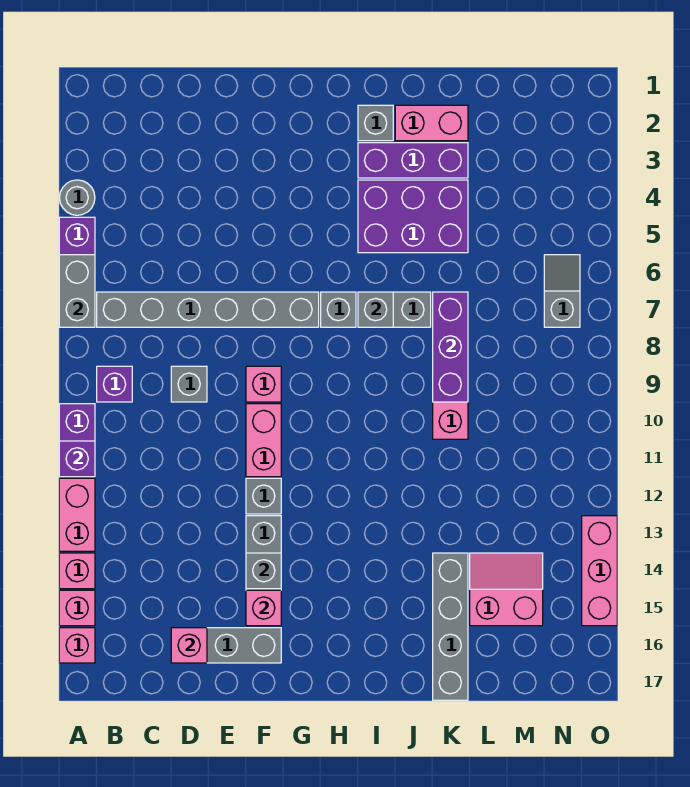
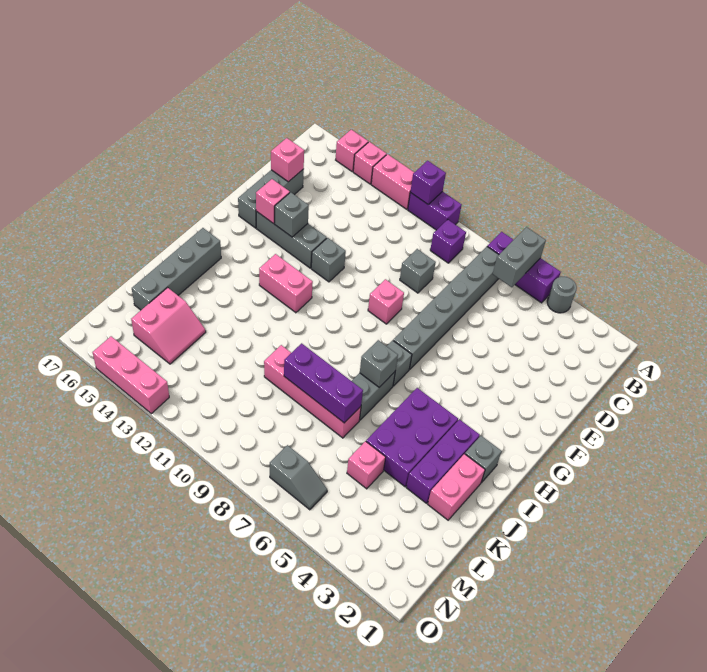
grey 1x2 brick [59,255,95,327] -> grey 1x2 brick turned to [493,227,546,287]
pink 1x1 brick [59,628,95,663] -> pink 1x1 brick moved to [347,441,386,489]
pink 1x2 brick [246,404,281,477] -> pink 1x2 brick moved to [259,254,313,313]
grey 1x4 brick [433,553,468,700] -> grey 1x4 brick turned to [132,228,221,310]

